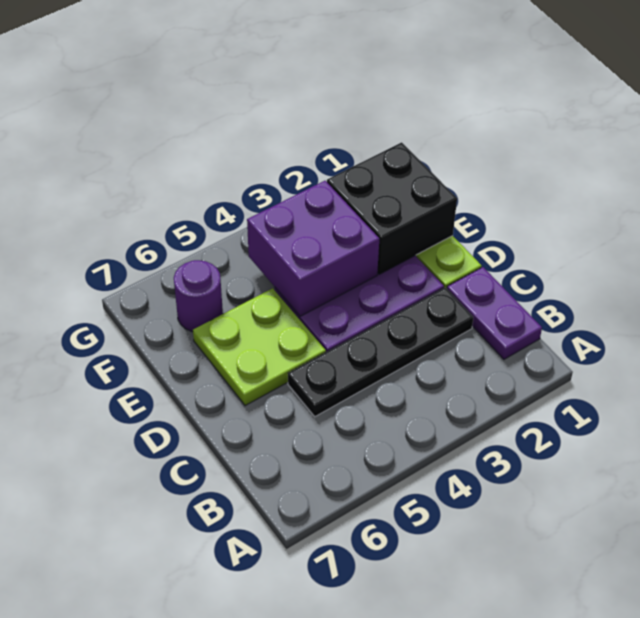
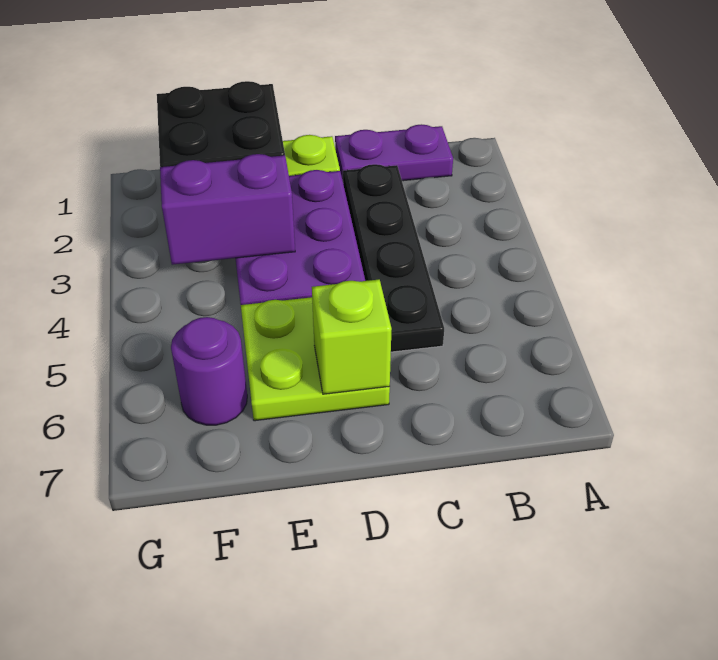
none -> lime 1x1 brick [312,280,392,394]
purple 2x2 brick [247,181,379,316] -> purple 1x2 brick [160,154,295,265]

